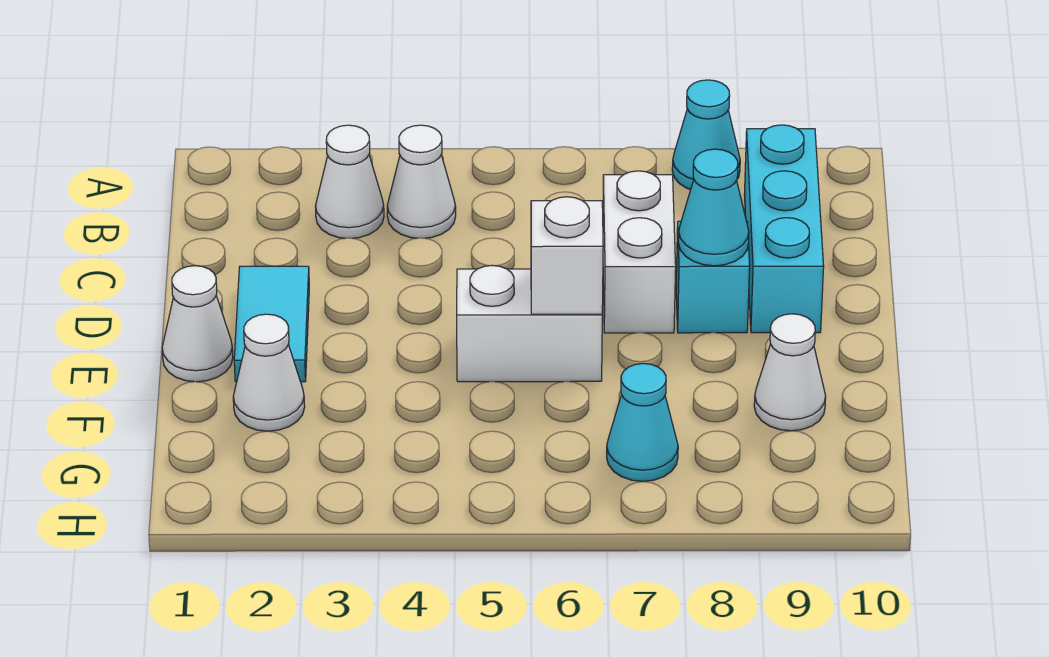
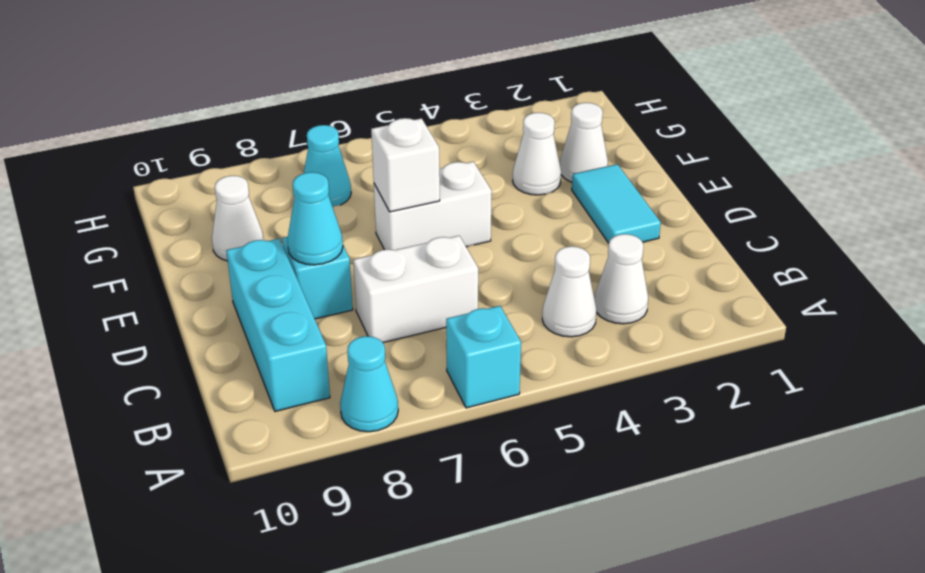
none -> cyan 1x1 brick [446,306,521,408]
white 1x2 brick [603,171,676,333] -> white 1x2 brick turned to [353,236,478,343]
white 1x1 cone [162,266,233,382] -> white 1x1 cone moved to [513,113,561,195]

